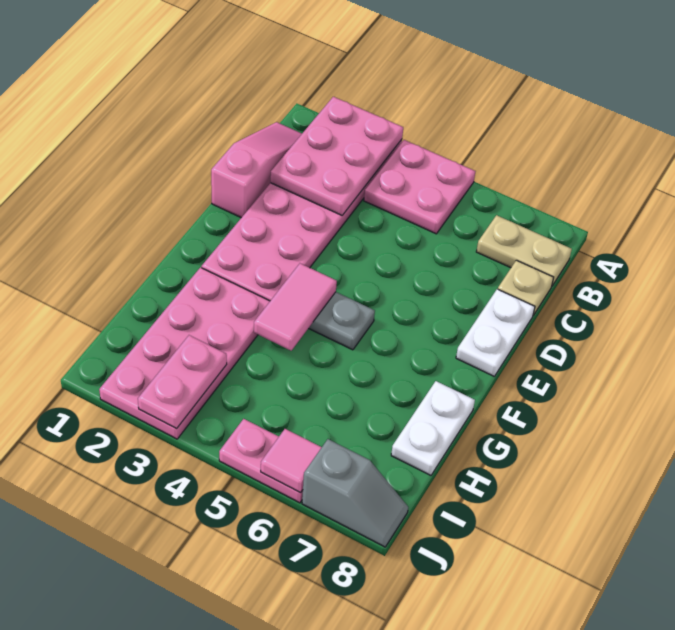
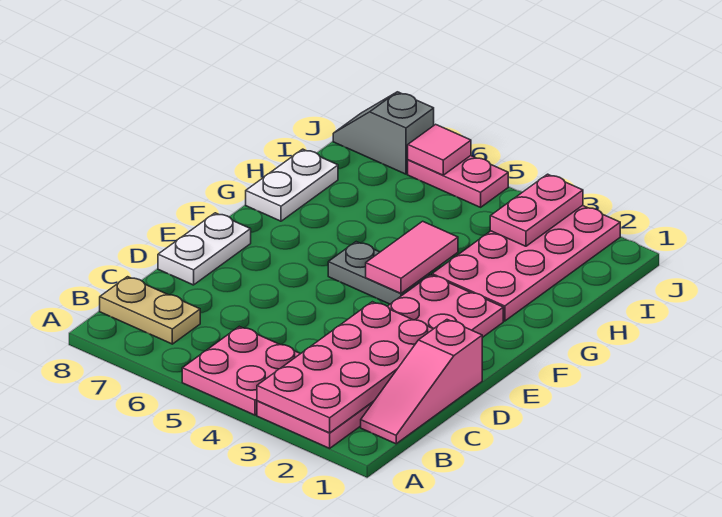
pink 2x3 plate [270,97,403,215] -> pink 2x4 plate [257,302,433,433]
tan 1x1 plate [498,260,554,315] -> none

